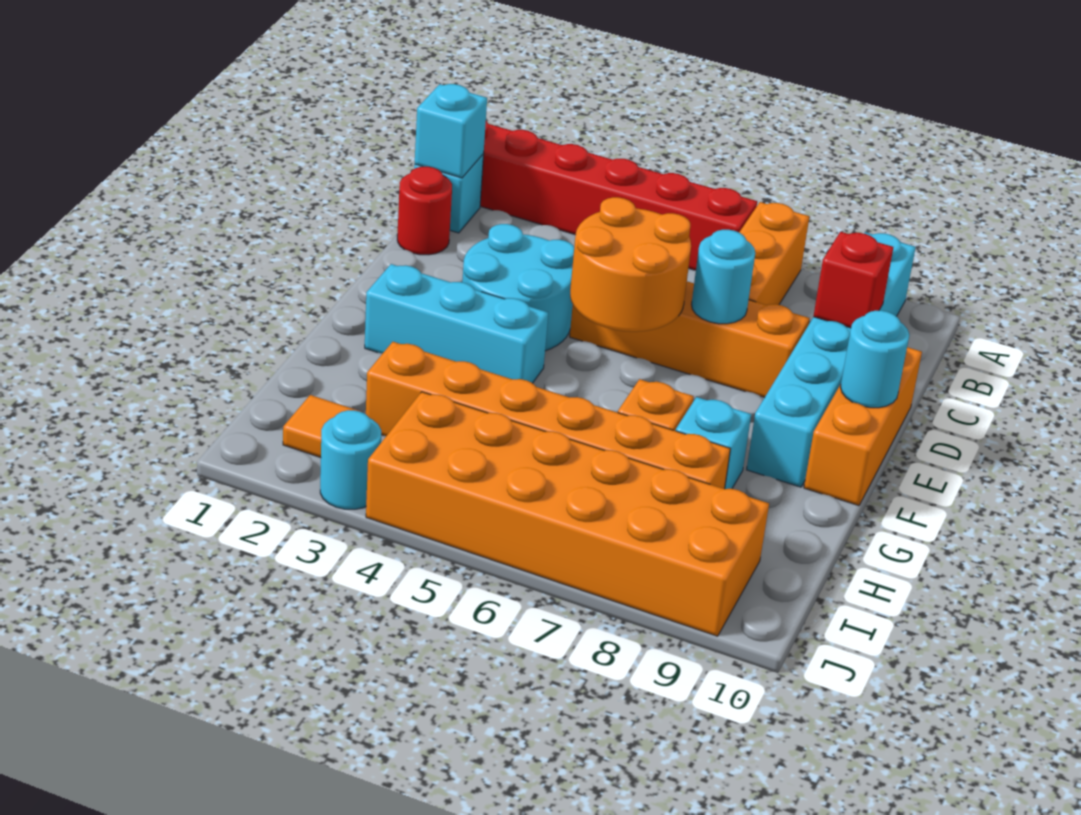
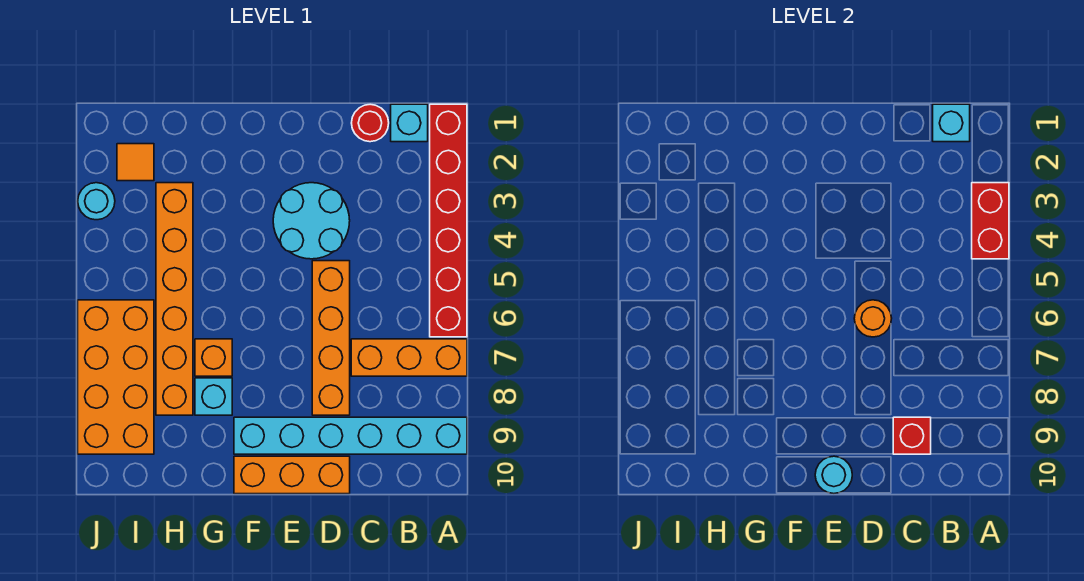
none -> red 1x2 brick [972,183,1009,259]
orange 2x2 round brick [570,197,691,332] -> orange 1x1 round brick [854,300,892,337]
cyan 1x1 round brick [691,230,755,324] -> none
cyan 1x3 brick [365,264,548,383] -> none
orange 2x6 brick [366,392,769,636] -> orange 2x4 brick [78,300,154,454]

